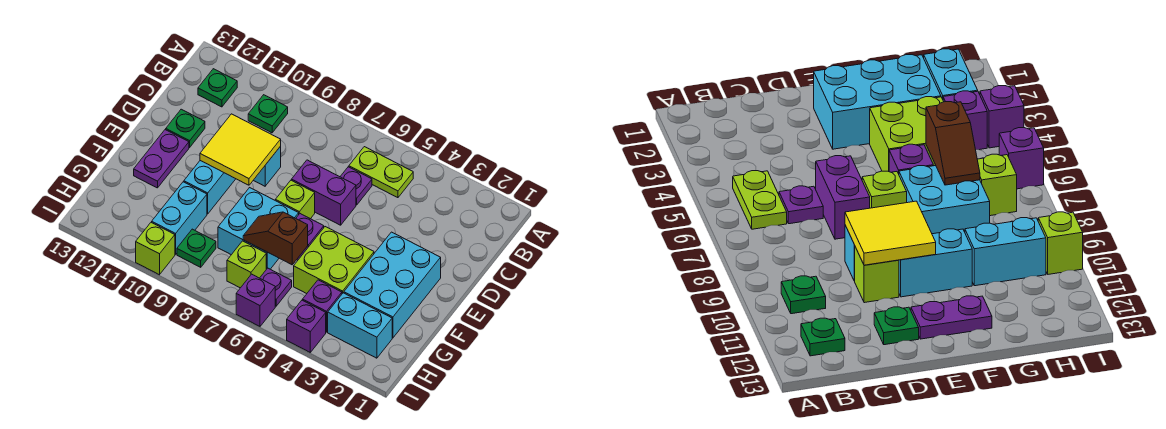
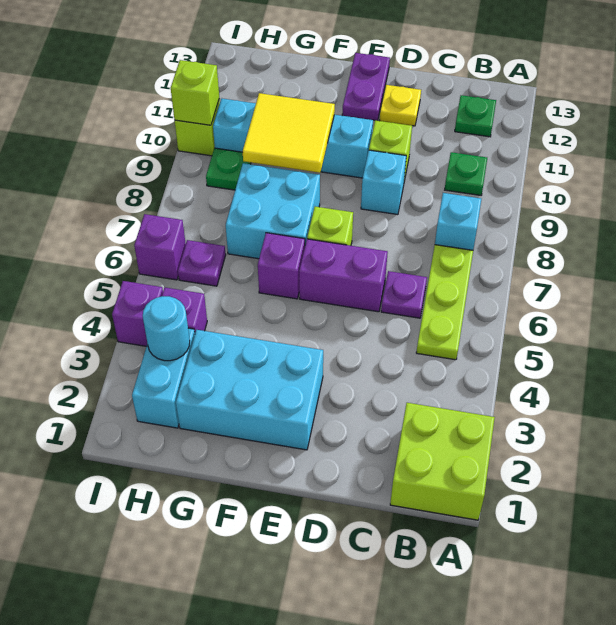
lime 1x2 plate [349,147,413,198] -> lime 1x3 plate [416,245,473,360]
none -> cyan 1x1 brick [435,193,481,250]
purple 1x2 brick [292,160,356,225] -> purple 1x2 brick turned to [299,239,388,312]
yellow 2x2 tile [200,114,281,185] -> yellow 2x2 tile moved to [243,93,335,173]
green 1x1 plate [166,109,205,147] -> yellow 1x1 plate [380,85,421,126]
purple 1x2 plate [134,130,189,188] -> purple 1x2 plate turned to [342,53,390,121]
lime 2x2 brick [294,227,374,294] -> lime 2x2 brick moved to [390,403,495,520]
brown 1x2 slope [243,212,308,265] -> none
none -> cyan 1x1 round brick [143,296,190,361]
lime 1x1 brick [227,241,266,288] -> lime 1x1 brick moved to [171,60,219,125]

